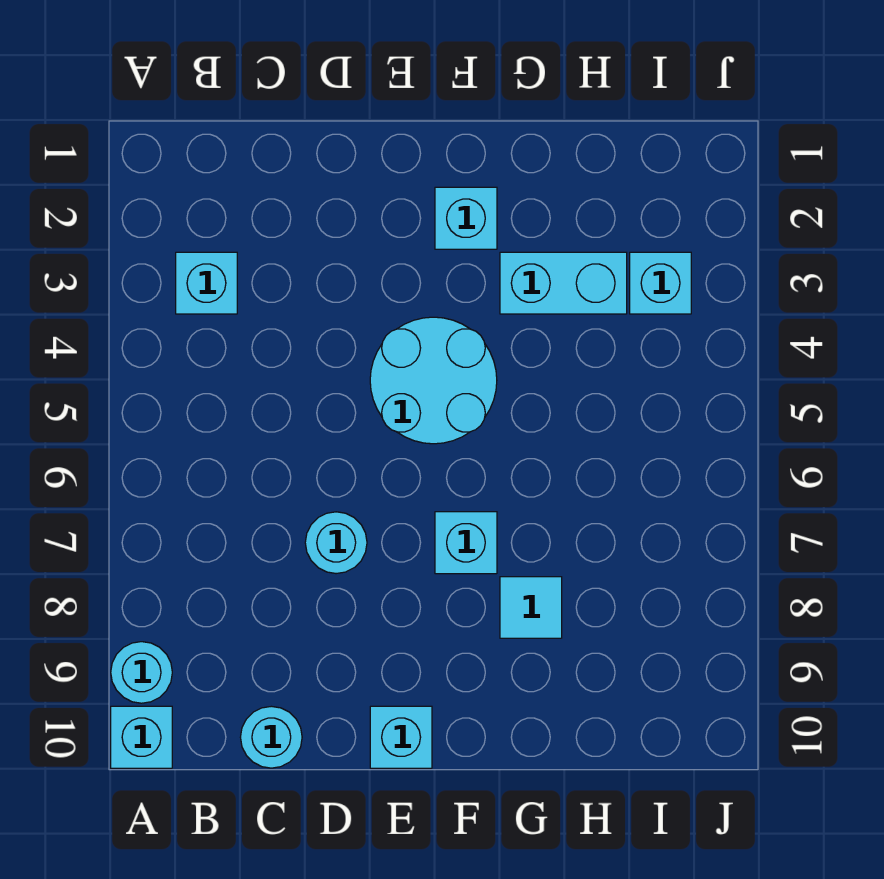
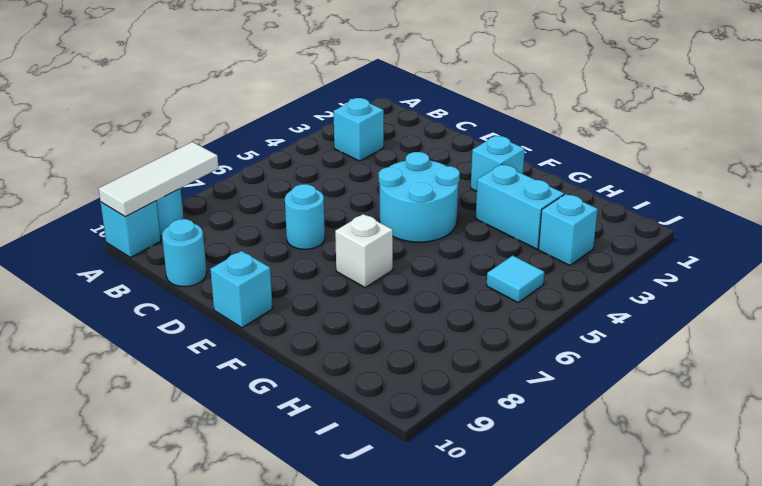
none -> white 1x3 tile [99,142,219,216]
cyan 1x1 brick [435,512,497,574] -> white 1x1 brick [335,214,393,288]
cyan 1x1 tile [500,577,562,638] -> cyan 1x1 tile moved to [487,256,544,302]

